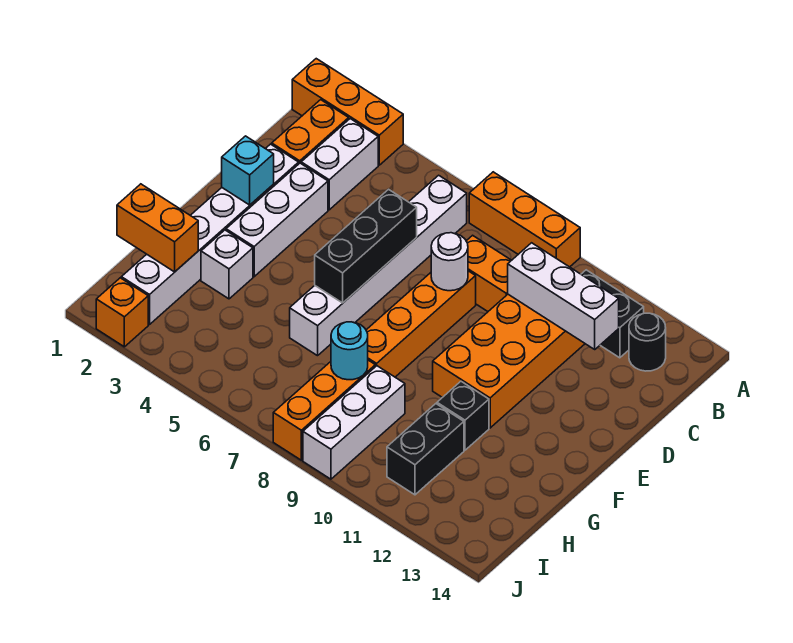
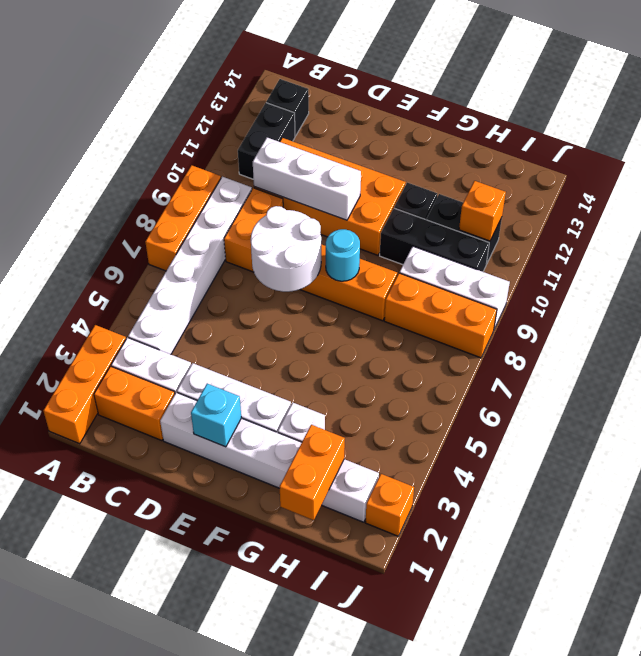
white 1x6 brick [290,175,467,356] -> white 1x6 brick turned to [128,177,252,354]
black 1x1 round brick [629,313,666,371] -> black 1x1 brick [266,79,309,136]
white 1x3 brick [508,243,619,349] -> white 1x3 brick turned to [253,138,361,220]
black 1x3 brick [315,189,417,303] -> black 1x3 brick moved to [380,208,489,272]
white 1x1 round brick [431,233,468,291] -> white 2x2 round brick [251,206,321,292]
cyan 1x1 round brick [331,322,368,380] -> cyan 1x1 round brick moved to [326,229,360,281]
none -> orange 1x1 brick [459,181,506,241]

